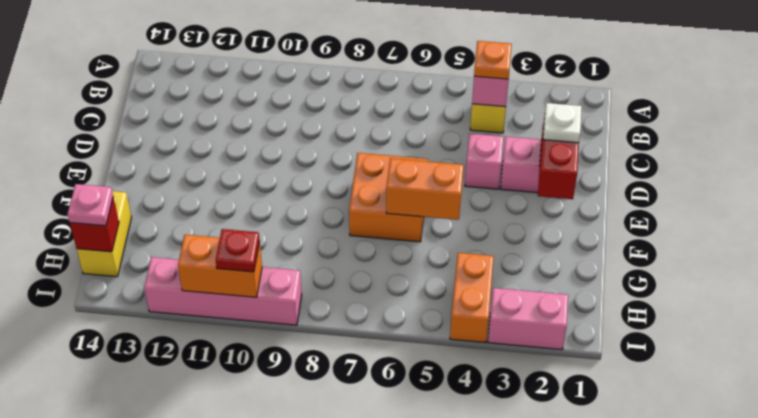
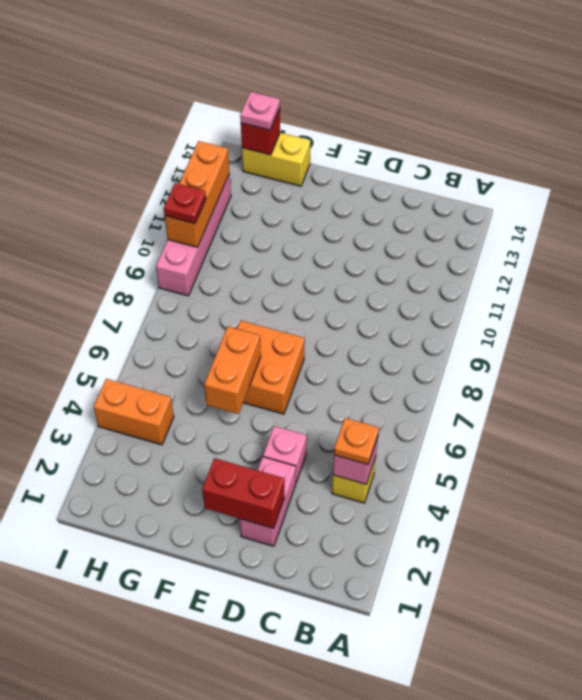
white 1x1 plate [543,103,582,143] -> none
pink 1x2 brick [488,288,568,350] -> none
orange 1x2 brick [178,235,262,297] -> orange 1x3 brick [165,141,230,247]

